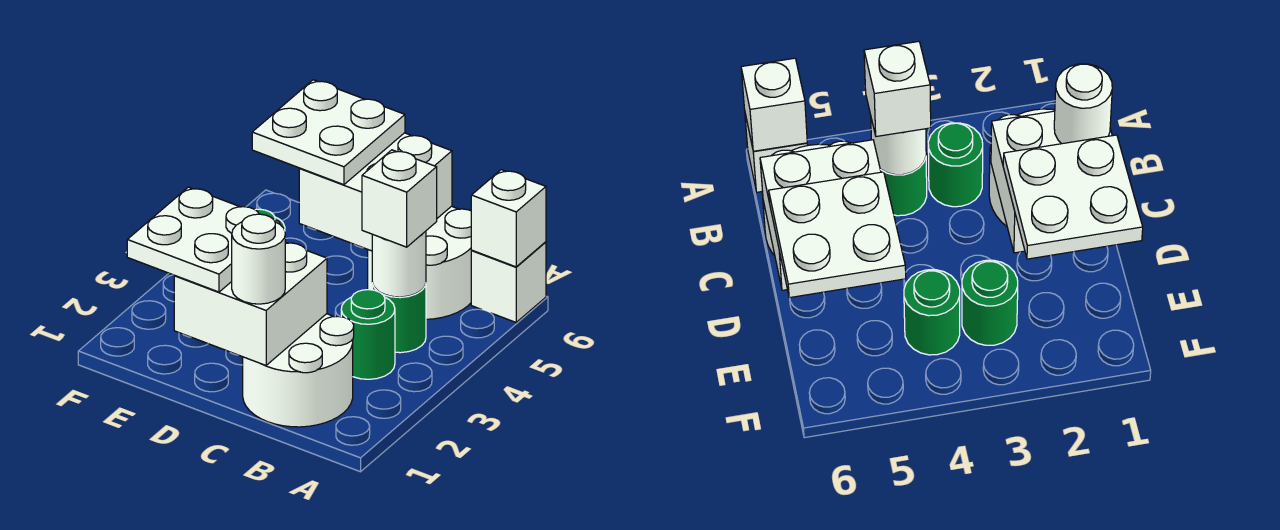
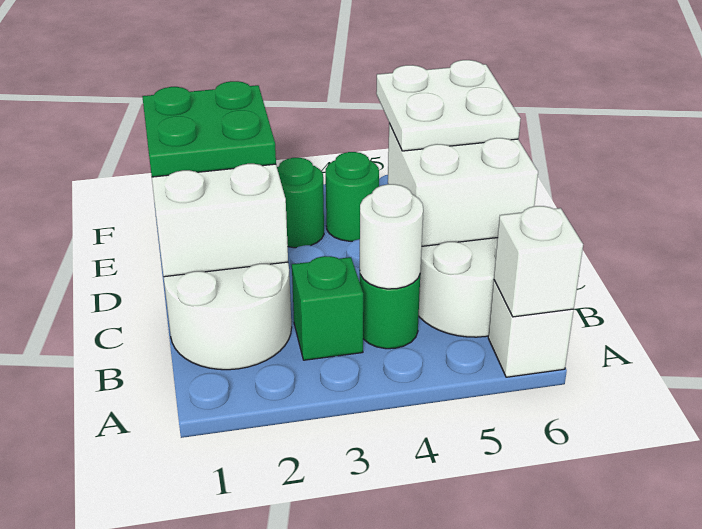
green 1x1 round brick [341,290,395,379] -> green 1x1 brick [292,256,363,360]
white 1x1 brick [362,150,437,247] -> none
white 1x1 round brick [232,214,285,304] -> none
white 2x2 plate [127,187,280,292] -> green 2x2 plate [142,81,276,177]

